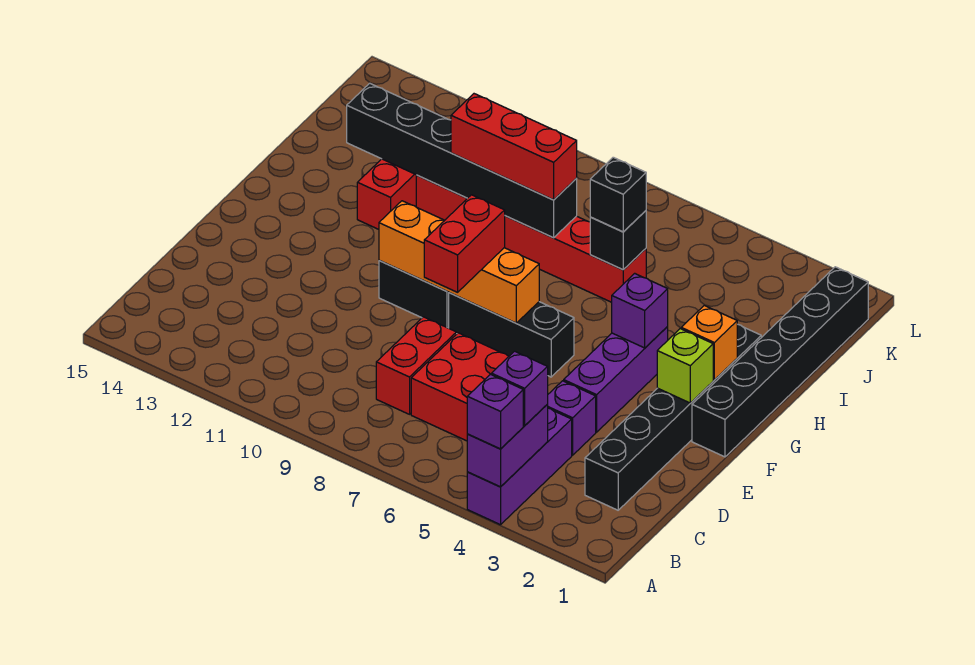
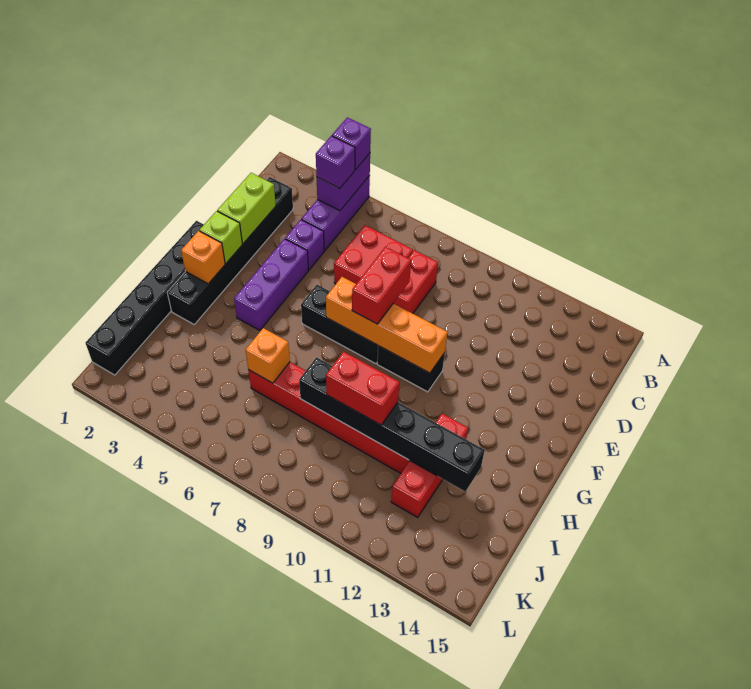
none -> lime 1x2 brick [217,173,276,243]
purple 1x1 brick [612,273,668,348] -> none
black 1x1 brick [590,211,646,270] -> orange 1x1 brick [246,328,290,383]
black 1x1 brick [590,157,646,232] -> none
red 1x3 brick [451,94,577,200] -> red 1x2 brick [326,352,399,425]

